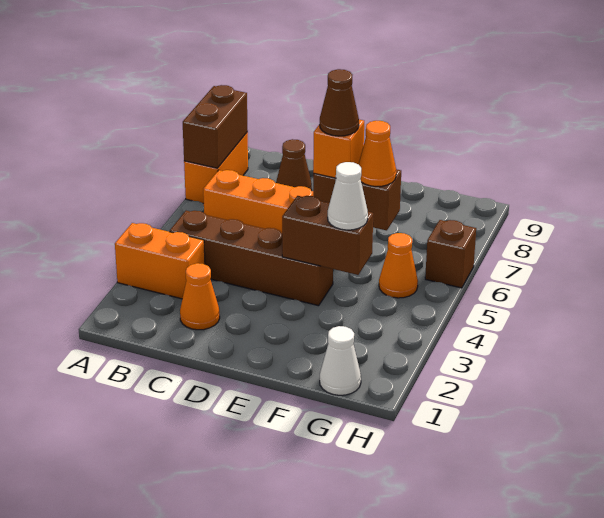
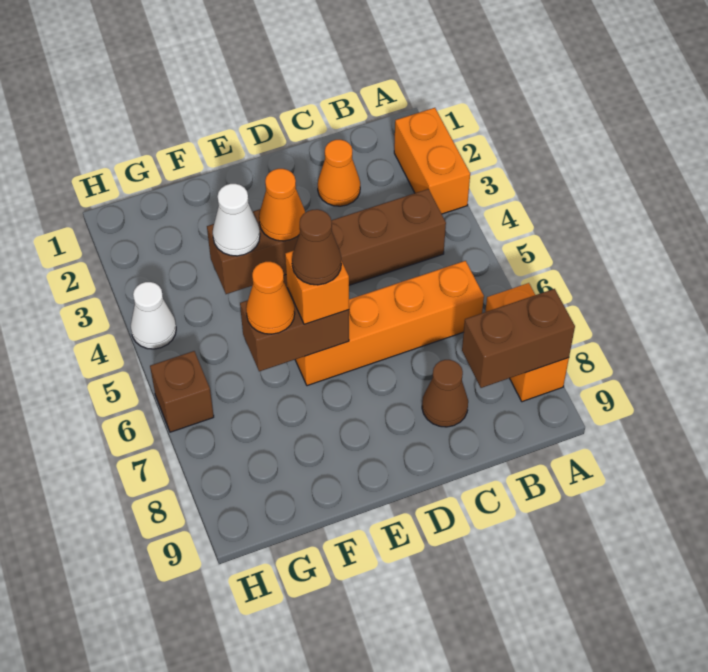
orange 1x2 brick [115,223,205,299] -> orange 1x2 brick turned to [394,108,470,214]
brown 1x2 brick [183,85,248,168] -> brown 1x2 brick turned to [462,289,575,388]
white 1x1 cone [320,326,361,395] -> white 1x1 cone moved to [131,282,176,349]
orange 1x1 cone [379,233,418,298] -> orange 1x1 cone moved to [259,169,305,241]

